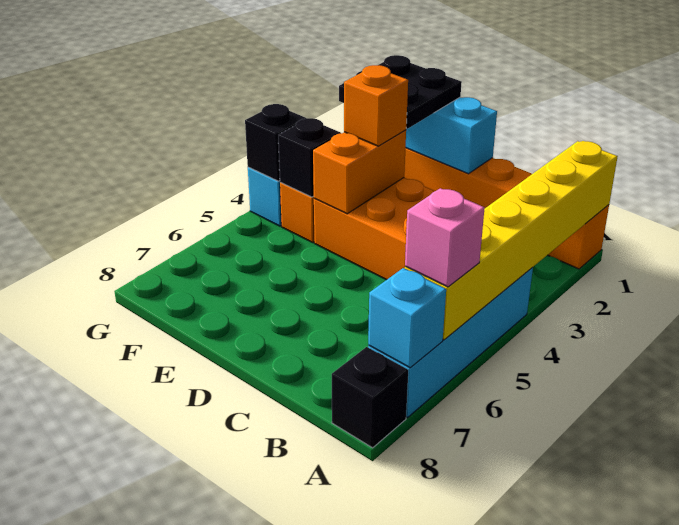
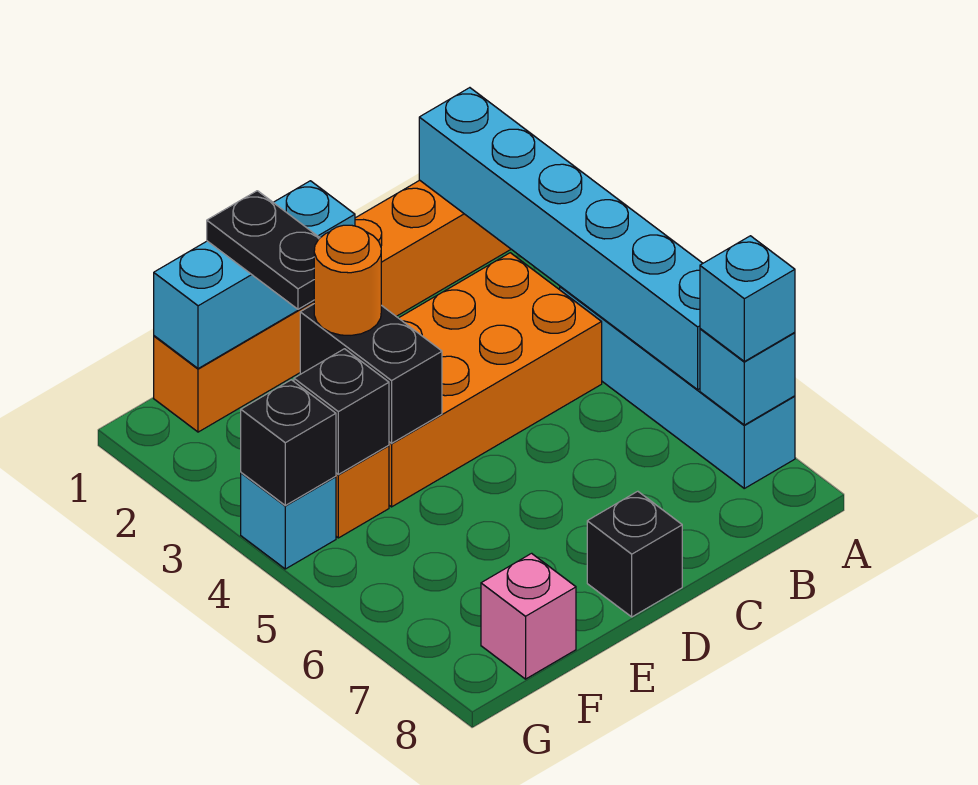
yellow 1x6 brick [405,141,618,340] -> cyan 1x6 brick [419,88,703,390]
pink 1x1 brick [405,188,485,287] -> pink 1x1 brick moved to [481,553,576,679]
none -> cyan 1x1 brick [700,236,795,361]
black 1x1 brick [332,347,408,448] -> black 1x1 brick moved to [587,491,682,617]
black 2x2 plate [339,55,462,129] -> black 1x2 plate [207,191,320,309]
orange 1x2 brick [313,130,406,214] -> black 1x2 brick [300,304,442,443]
orange 1x1 brick [344,65,408,146] -> orange 1x1 round brick [314,225,381,335]

